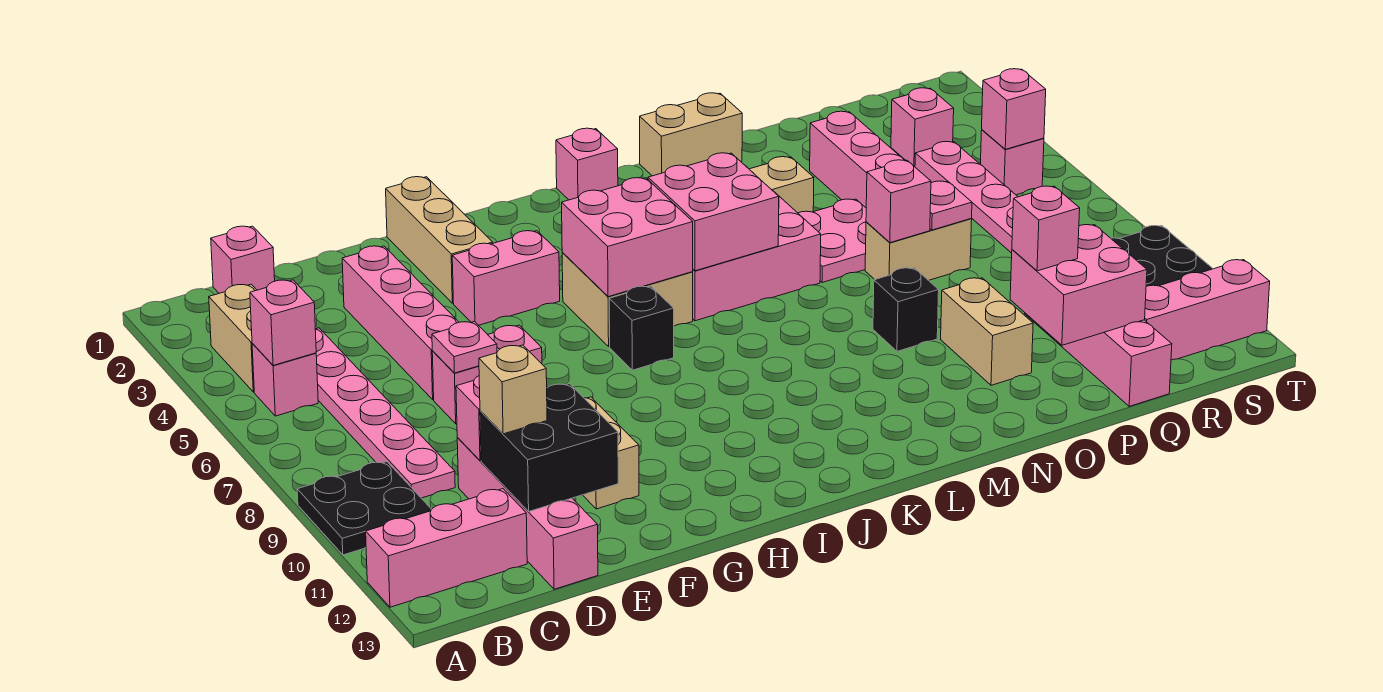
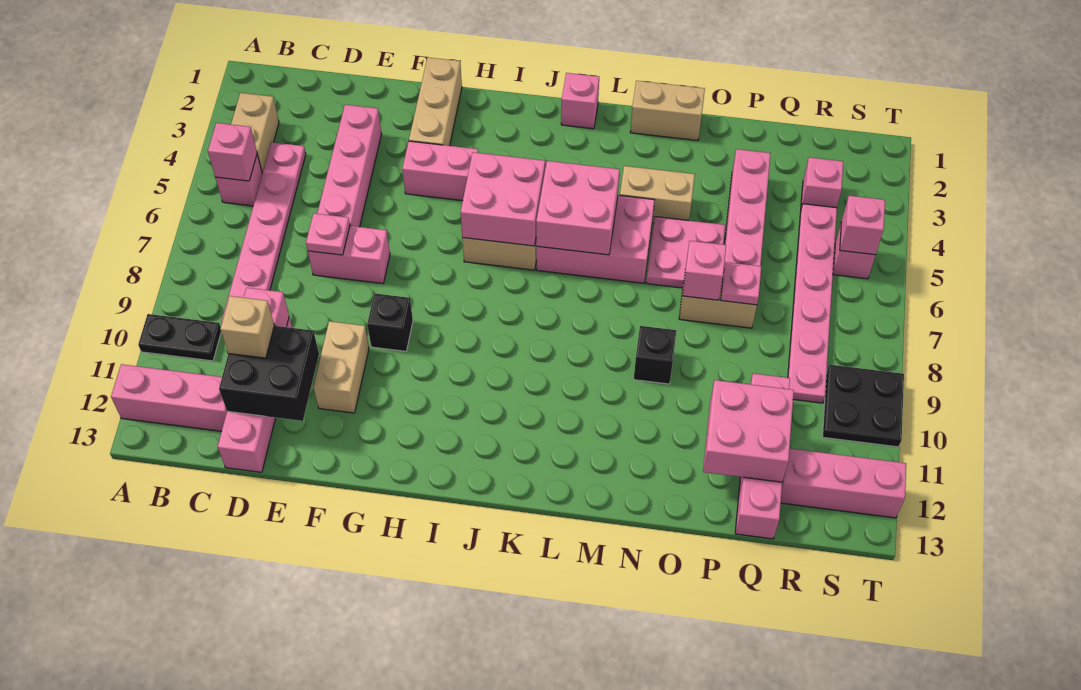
black 2x2 plate [297,462,432,555] -> black 1x2 plate [138,314,221,361]
pink 1x1 brick [211,226,275,293] -> none
black 1x1 brick [609,286,674,370] -> black 1x1 brick moved to [367,293,413,351]
tan 1x2 brick [941,278,1033,385] -> none
pink 1x1 brick [1012,186,1080,271] -> none

